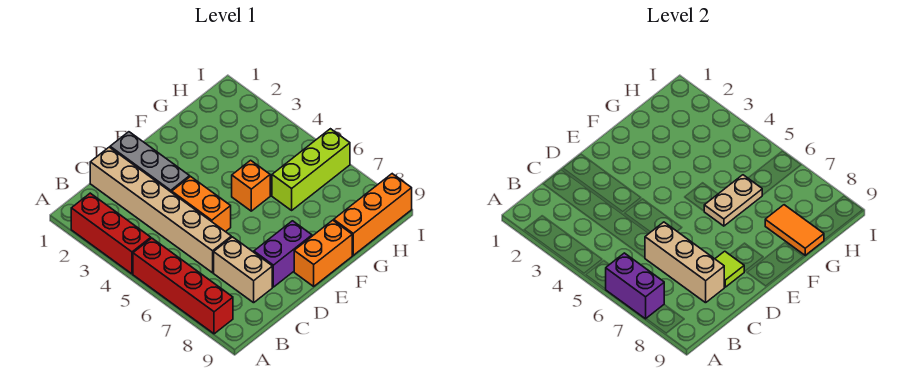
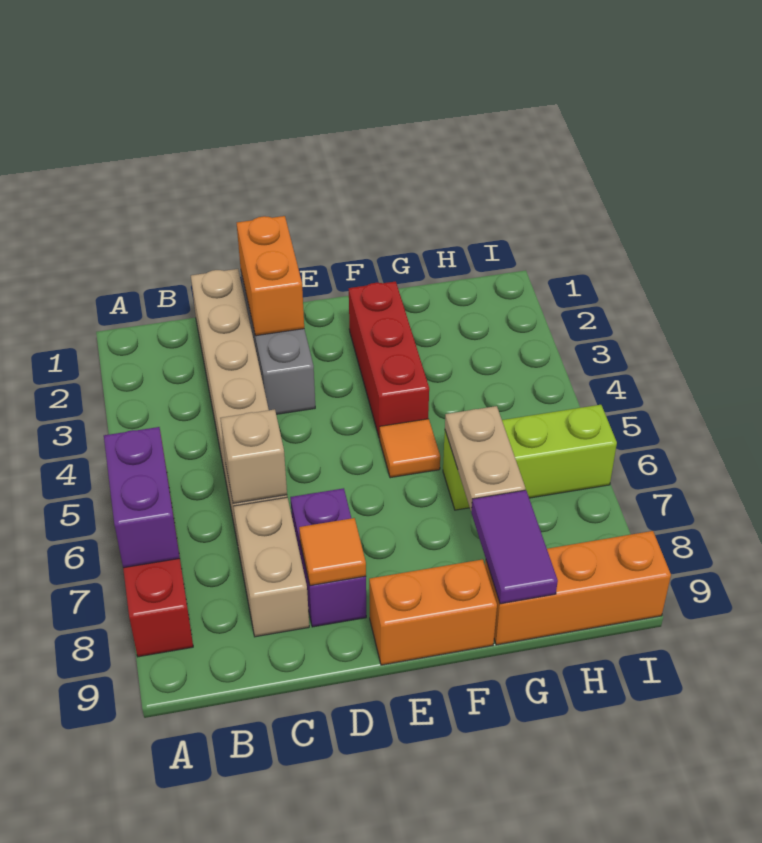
red 1x3 brick [71,193,151,274] -> red 1x3 brick moved to [349,281,429,438]
tan 1x3 brick [645,222,724,303] -> tan 1x1 brick [220,409,287,503]
orange 1x2 brick [172,177,231,232] -> orange 1x2 brick moved to [237,216,304,336]
purple 1x2 brick [254,221,312,287] -> purple 1x2 brick turned to [290,488,366,627]
lime 1x1 tile [715,251,744,287] -> orange 1x1 tile [299,518,366,586]
orange 1x1 brick [232,160,270,211] -> orange 1x1 tile [380,419,440,478]
tan 1x2 plate [704,175,762,226] -> tan 1x2 plate turned to [445,406,525,511]
orange 1x2 tile [765,205,824,255] -> purple 1x2 tile [471,490,558,604]

